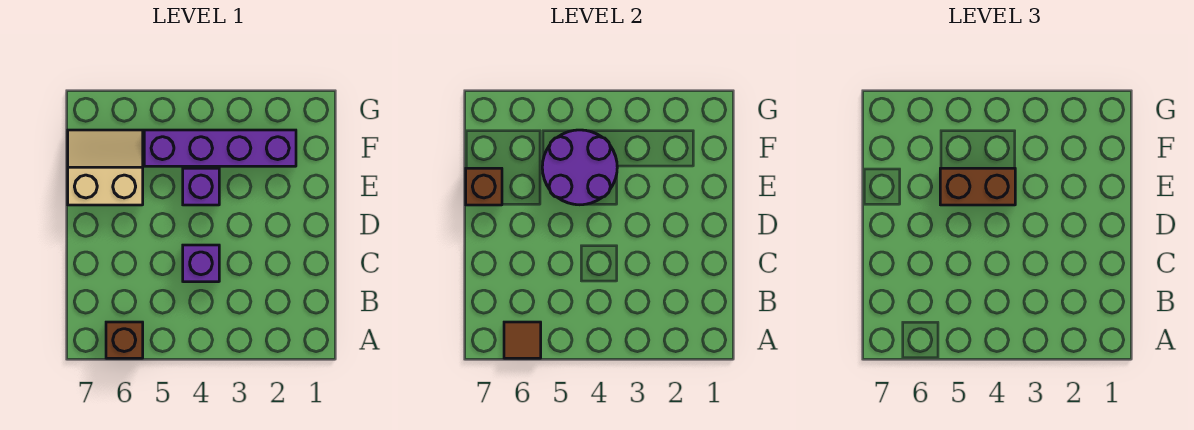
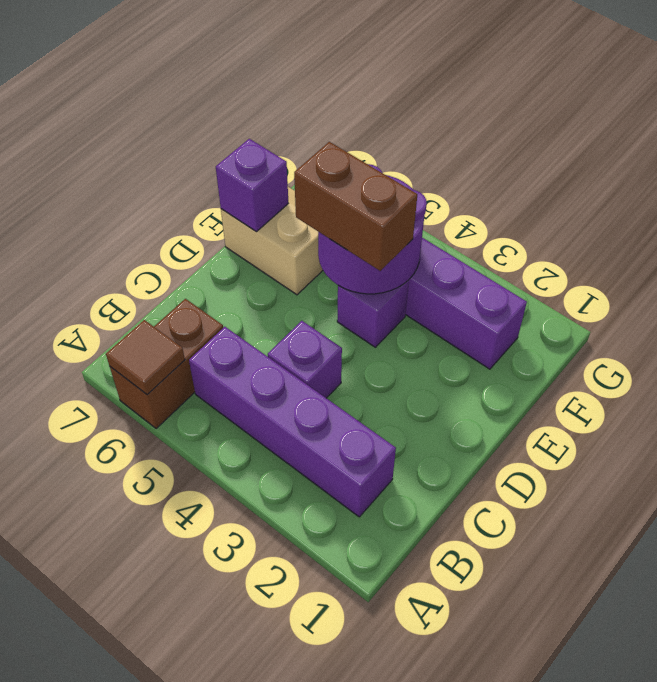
brown 1x1 brick [106,322,143,358] -> brown 1x2 brick [110,299,223,429]
none -> purple 1x4 brick [189,327,396,517]
brown 1x1 brick [466,168,502,205] -> purple 1x1 brick [216,139,288,232]

